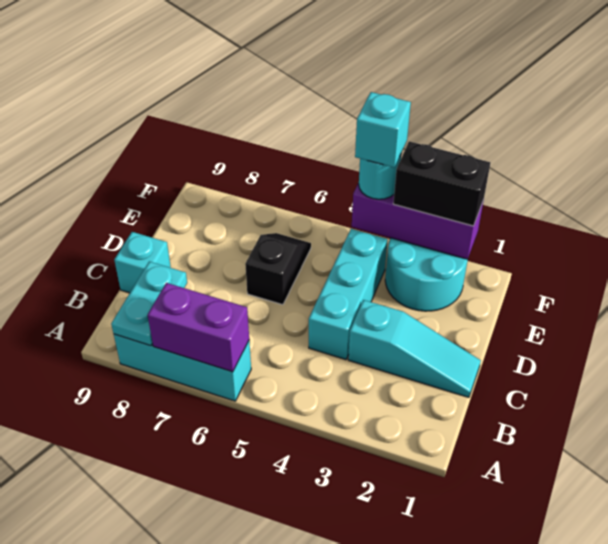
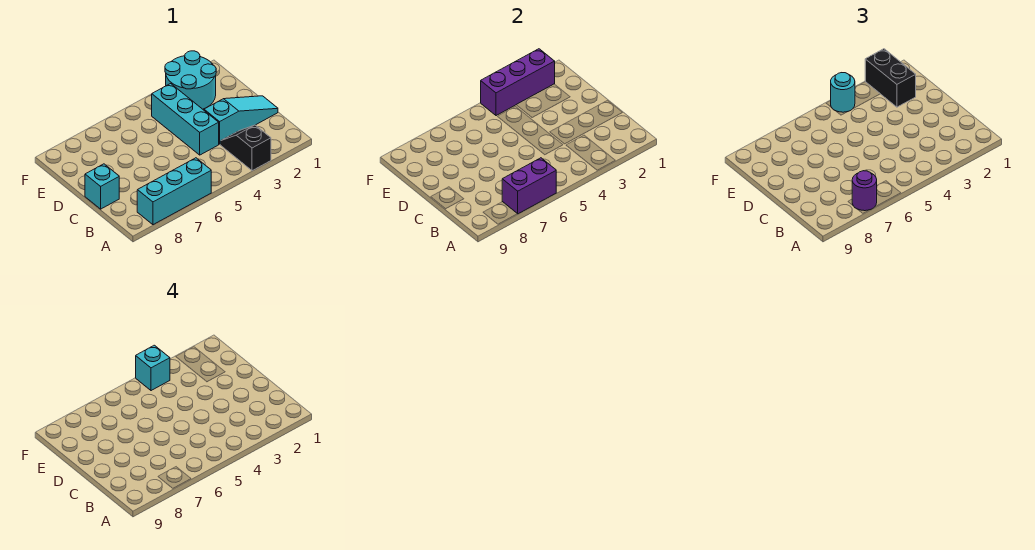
none -> purple 1x1 round brick [852,171,877,211]
cyan 1x2 plate [111,262,187,346] -> none
black 1x2 slope [245,233,311,305] -> black 1x2 slope moved to [220,125,271,171]
black 1x2 brick [393,141,490,226] -> black 1x2 brick turned to [865,49,916,107]

